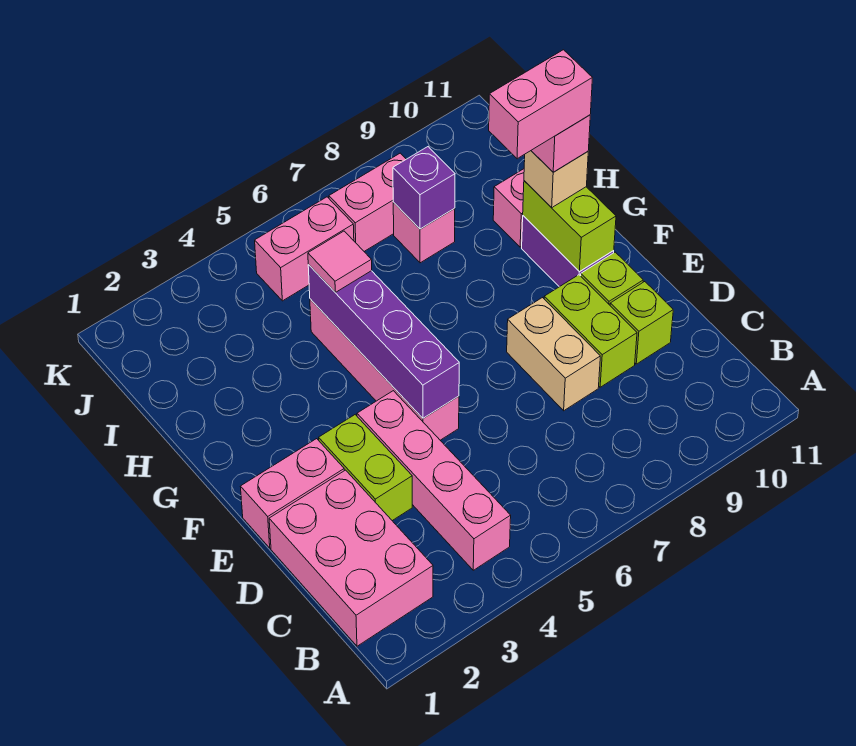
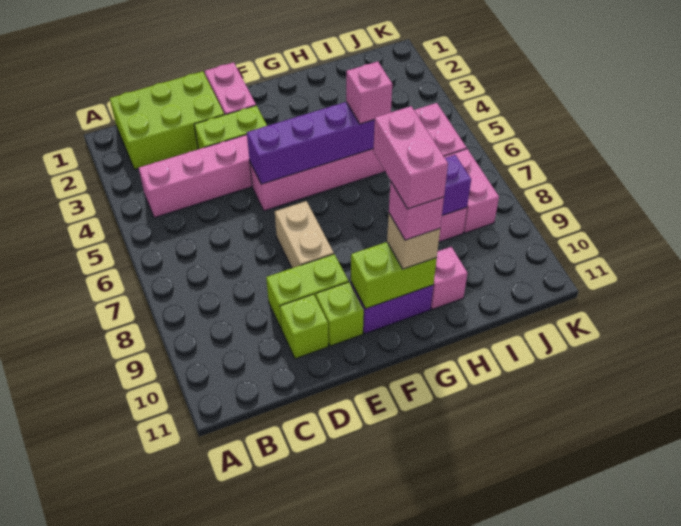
pink 2x3 brick [269,470,433,646] -> lime 2x3 brick [110,71,224,169]
tan 1x2 brick [507,298,600,411] -> tan 1x2 brick turned to [275,201,334,268]
pink 1x1 tile [308,231,372,292] -> pink 1x1 brick [346,62,392,124]

